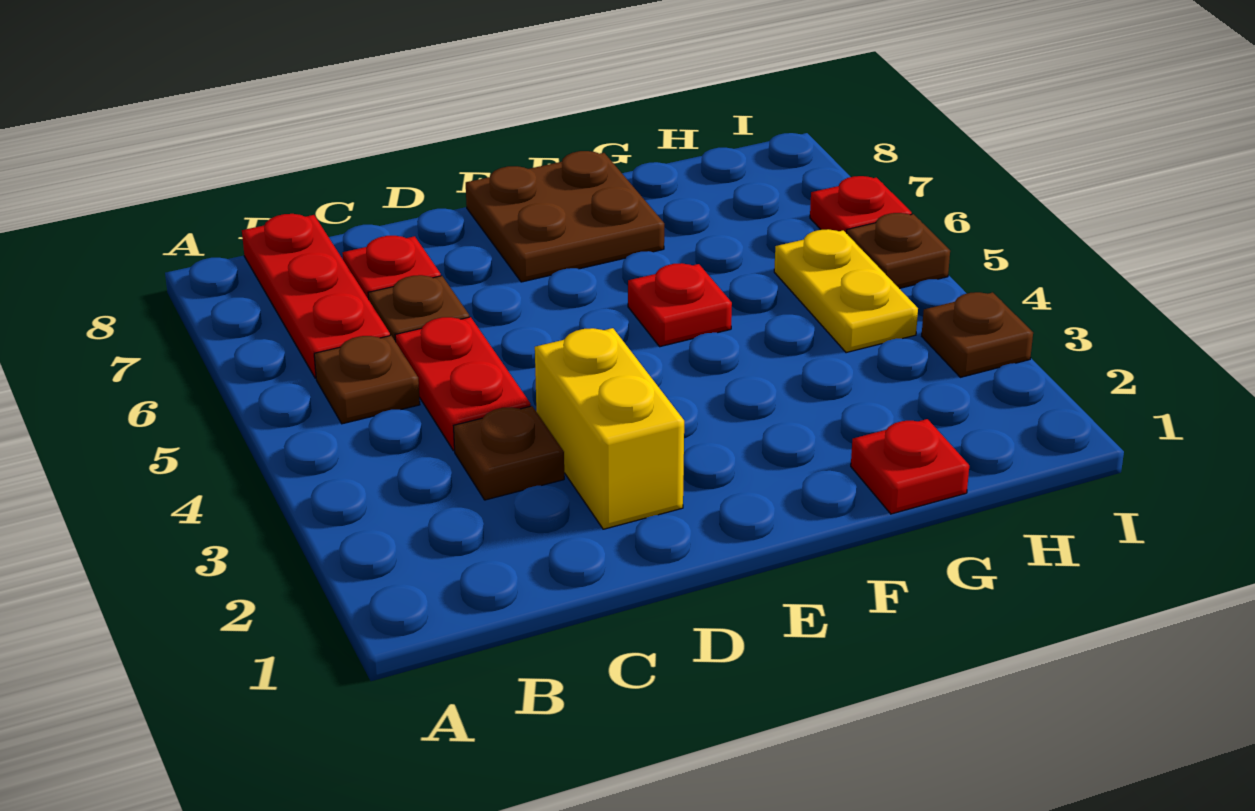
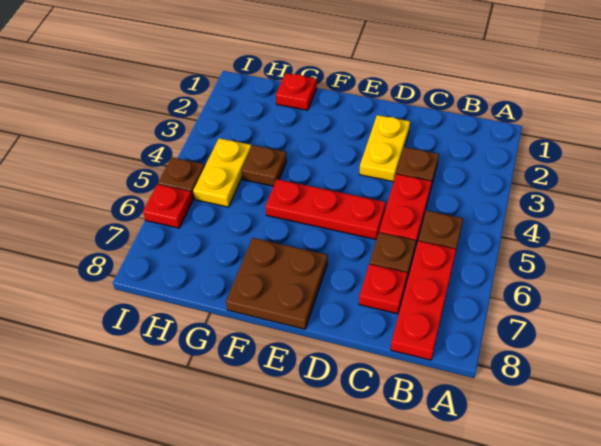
yellow 1x2 brick [535,328,684,529] -> yellow 1x2 plate [360,115,410,182]
red 1x1 plate [628,263,732,347] -> red 1x3 plate [265,179,386,239]
brown 1x1 plate [922,292,1033,377] -> brown 1x1 plate moved to [242,145,287,186]

